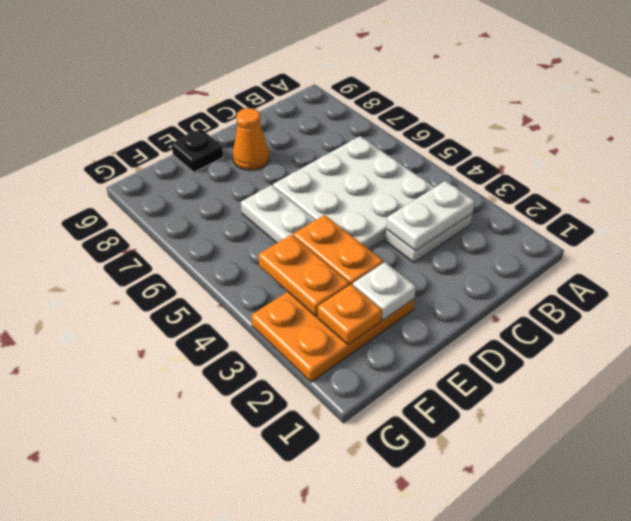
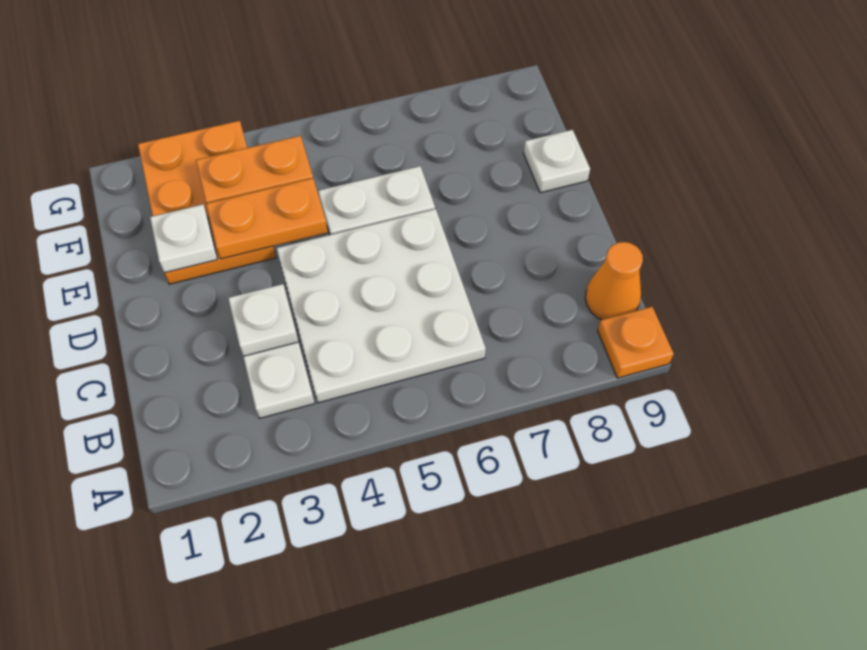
white 1x2 plate [386,181,475,251] -> white 1x1 plate [228,284,298,356]
orange 1x1 cone [233,108,269,170] -> orange 1x1 cone moved to [585,242,643,320]
black 1x1 plate [171,129,223,172] -> white 1x1 plate [524,130,590,193]
orange 1x1 plate [318,284,382,345] -> orange 1x1 plate moved to [598,307,674,378]

